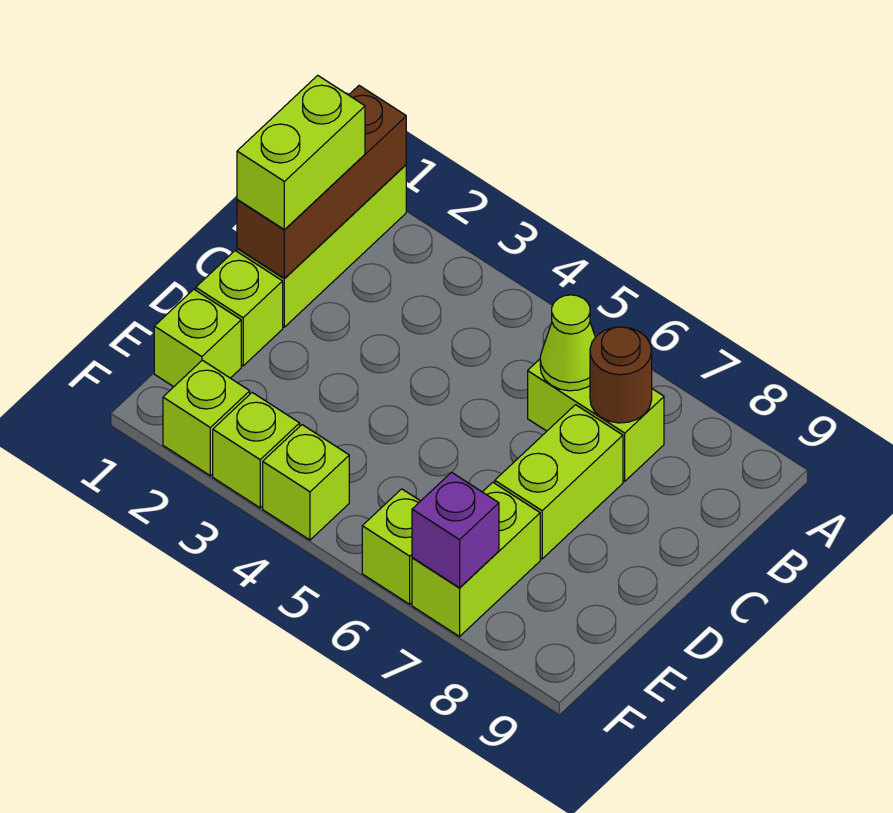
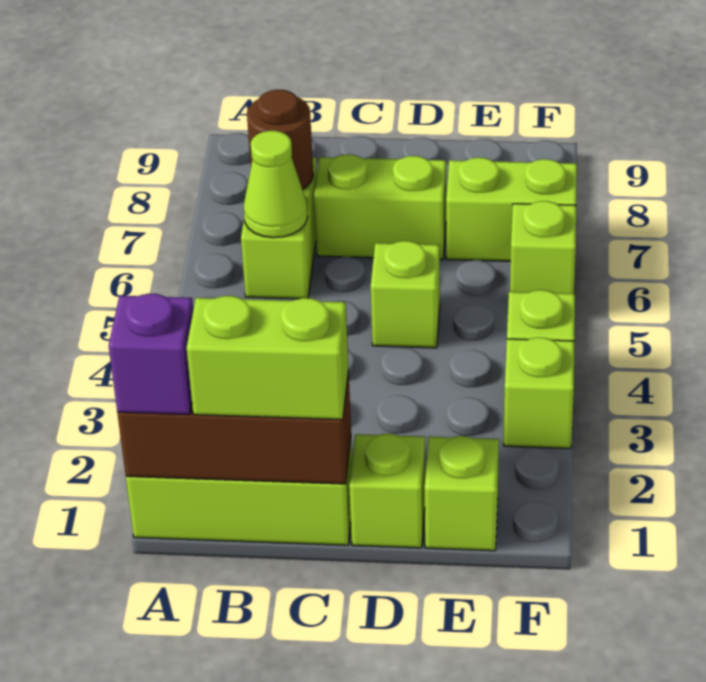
lime 1x1 brick [163,360,250,476] -> lime 1x1 brick moved to [371,241,440,348]
purple 1x1 brick [412,472,499,588] -> purple 1x1 brick moved to [109,294,193,415]

